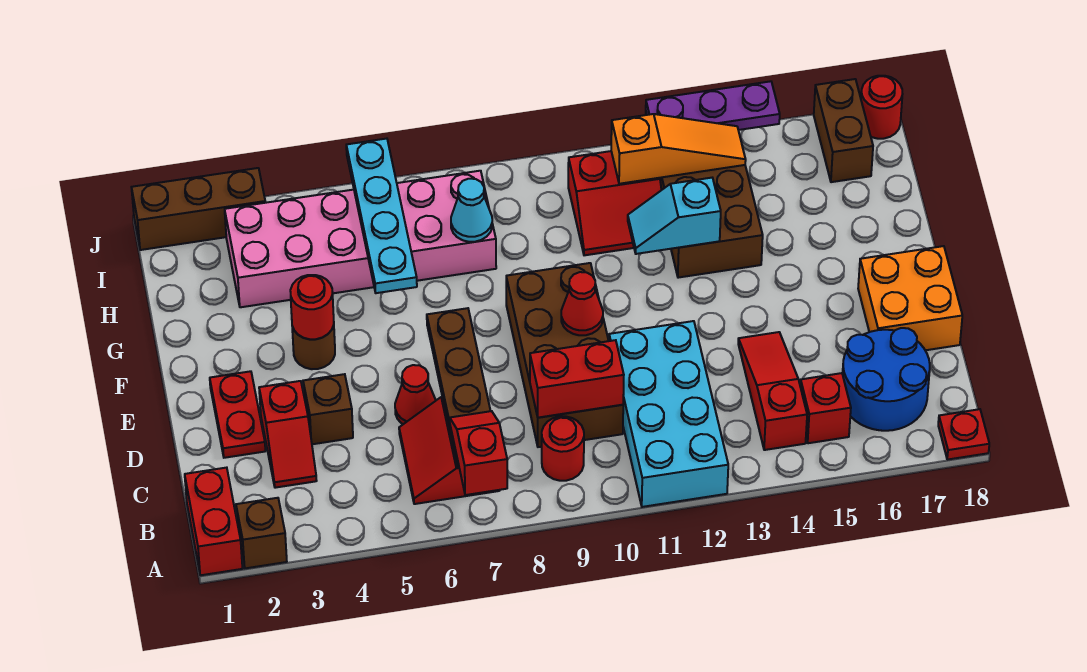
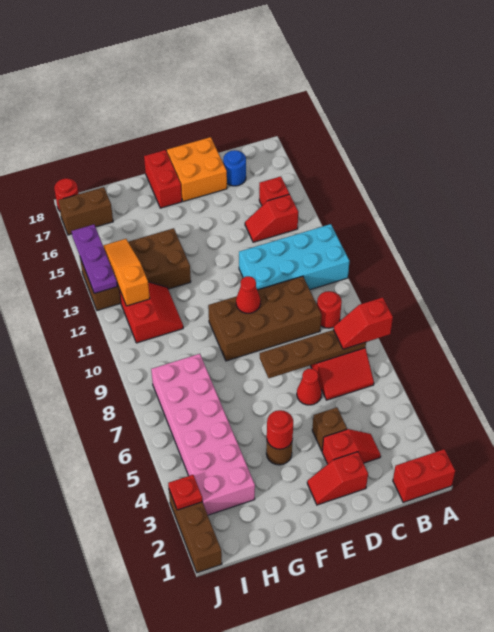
brown 1x1 brick [236,498,287,568] -> none
red 1x1 plate [938,409,989,460] -> red 1x1 plate moved to [168,475,202,510]
red 1x3 slope [738,332,807,450] -> red 1x2 slope [245,194,298,242]
blue 2x2 round brick [843,328,930,431] -> blue 1x1 round brick [223,150,246,186]
red 1x2 brick [530,340,624,418] -> red 1x2 brick moved to [144,150,182,208]
red 1x2 plate [210,371,265,458] -> red 1x2 slope [307,452,368,505]
cyan 1x4 plate [346,139,417,293] -> none
cyan 1x2 slope [628,178,721,254] -> none
cyan 1x1 cone [451,179,492,242] -> none

